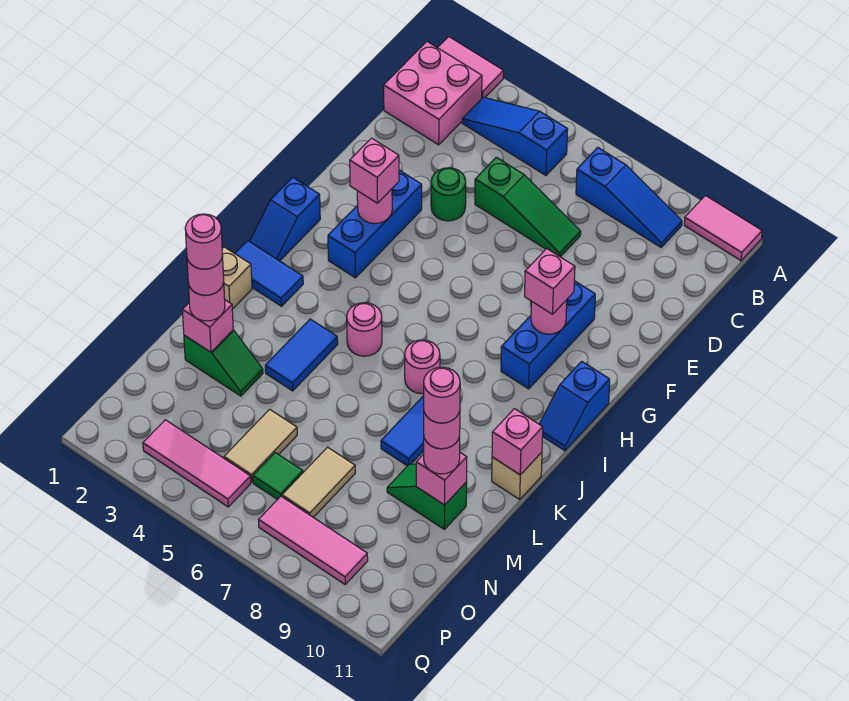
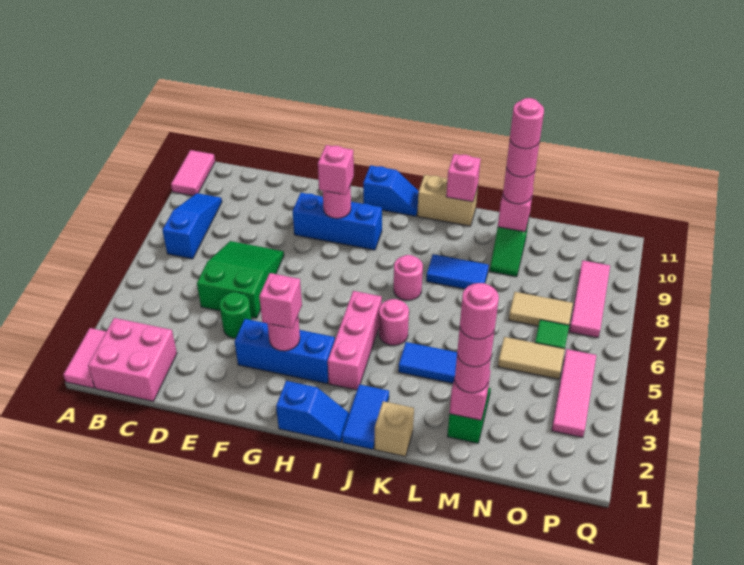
blue 1x3 slope [462,97,568,175] -> none
green 1x3 slope [475,157,581,257] -> green 2x3 slope [197,241,284,318]
none -> pink 1x3 brick [328,291,382,390]
tan 1x1 brick [492,452,542,499] -> tan 1x2 brick [417,175,478,226]

